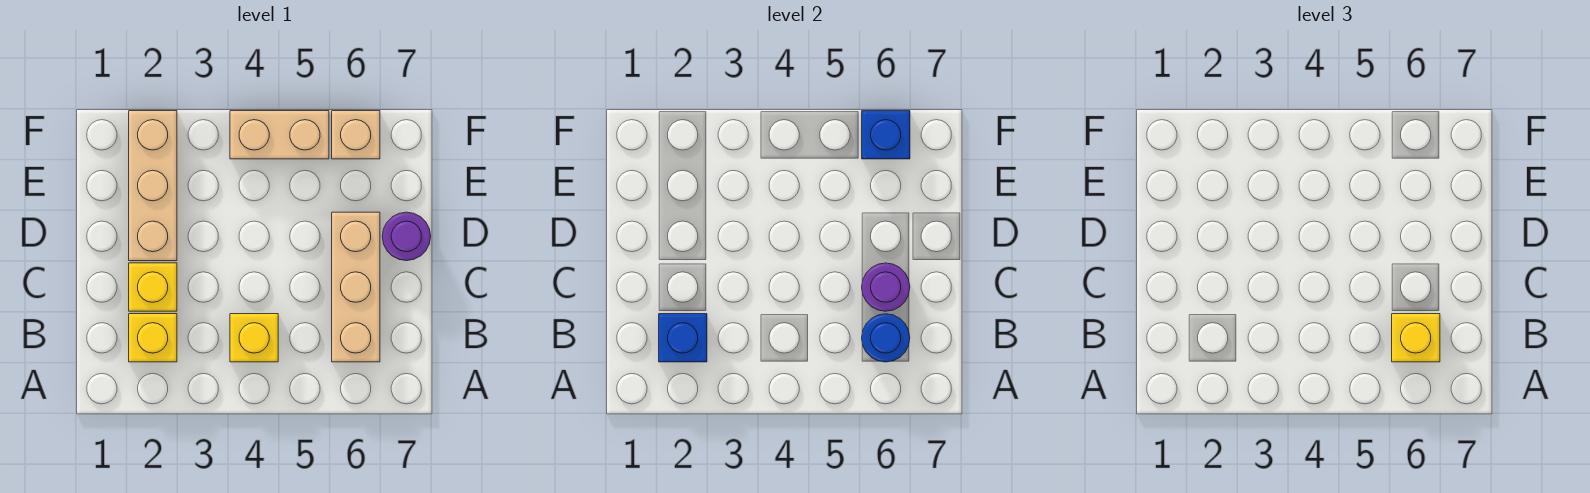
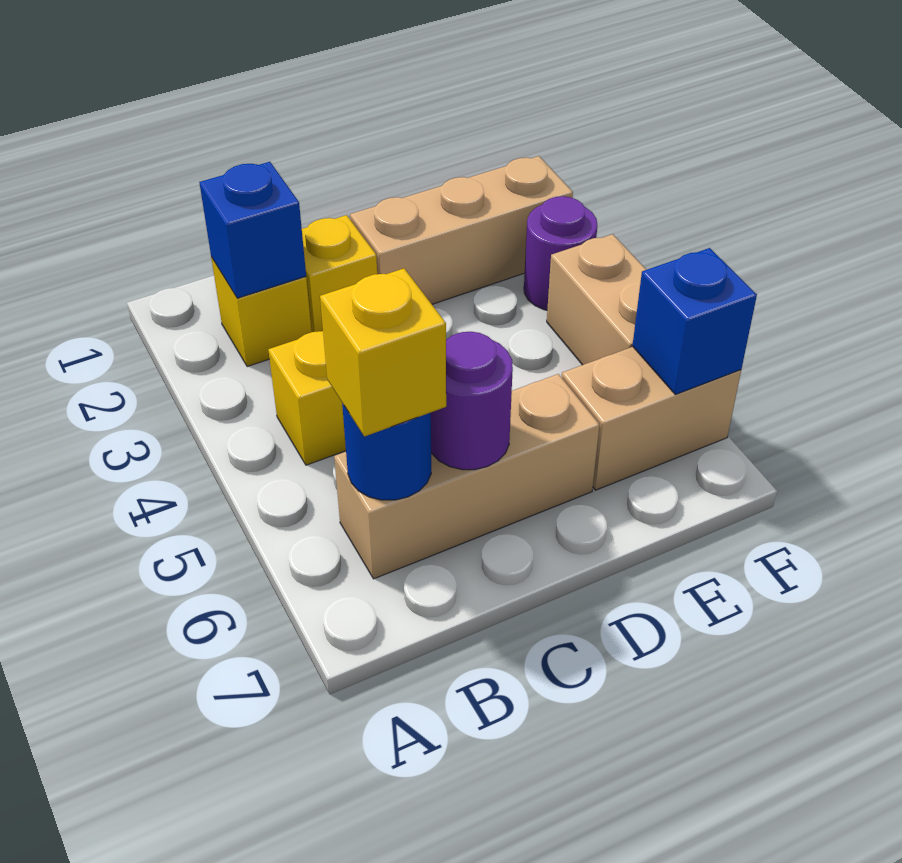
purple 1x1 round brick [382,212,431,261] -> purple 1x1 round brick moved to [524,196,597,310]
tan 1x1 brick [332,111,380,159] -> tan 1x2 brick [562,347,741,490]

